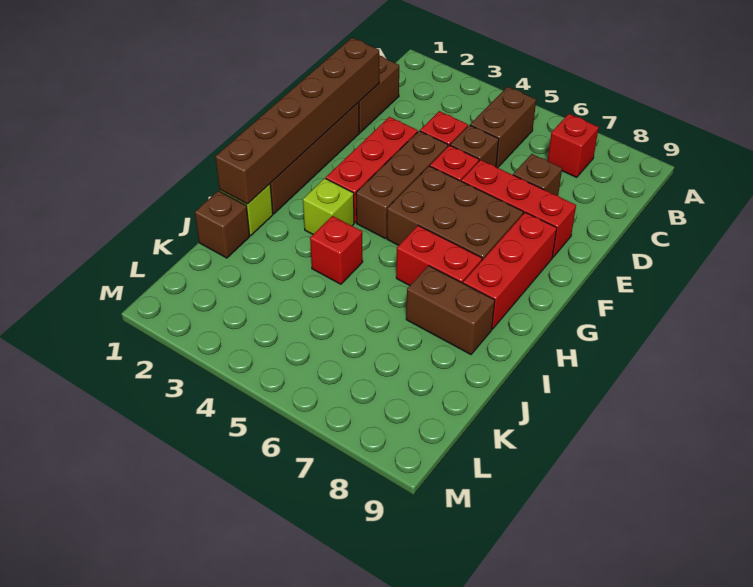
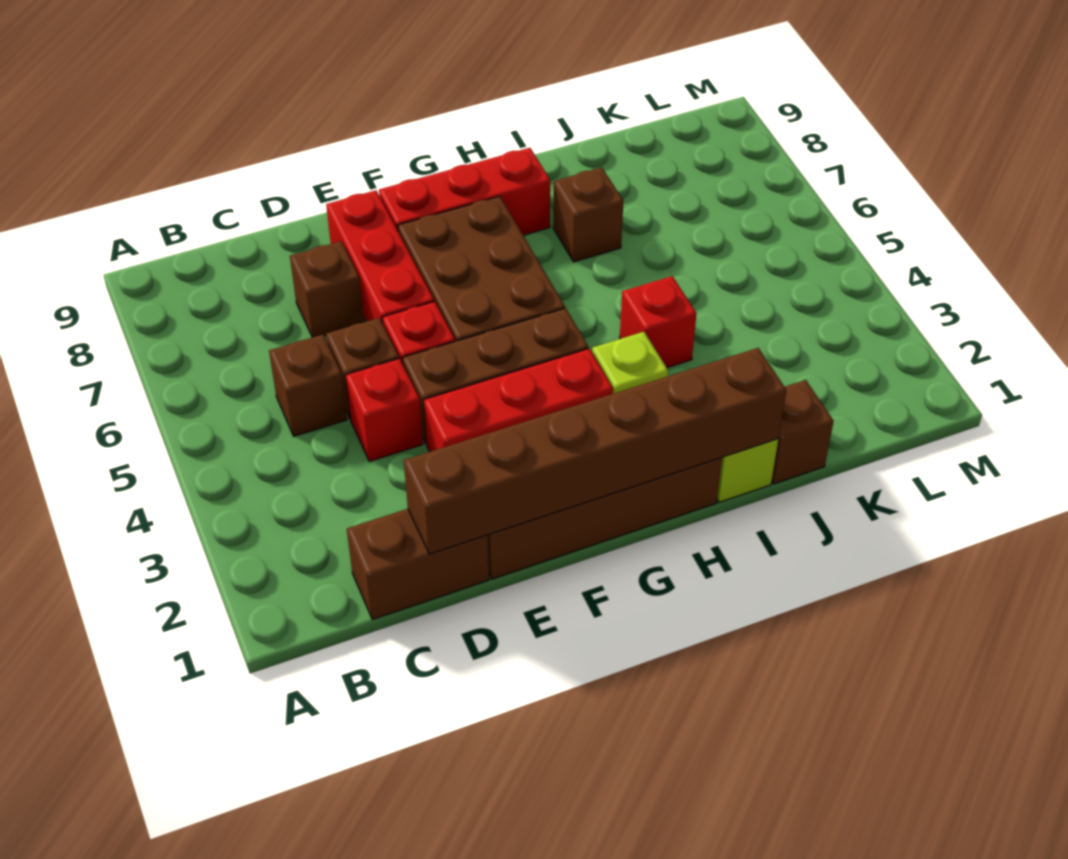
brown 1x2 brick [470,87,536,168] -> brown 1x1 brick [269,335,347,436]
red 1x1 brick [548,114,599,177] -> none
red 1x2 brick [396,226,482,285] -> none
brown 1x2 brick [406,266,495,355] -> brown 1x1 brick [553,167,623,262]

